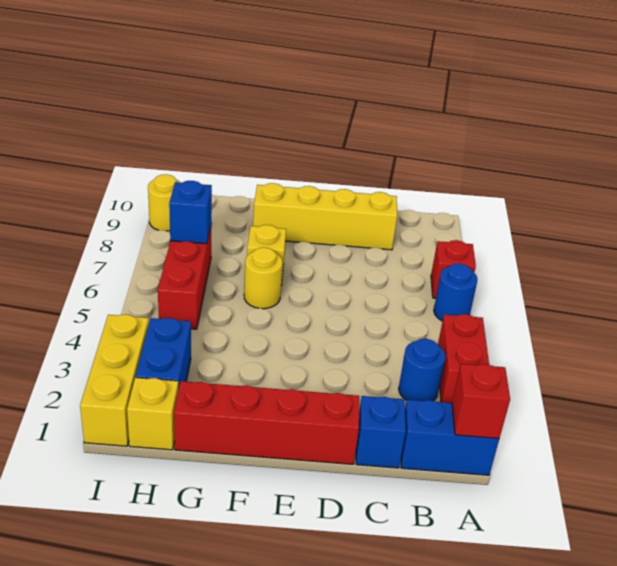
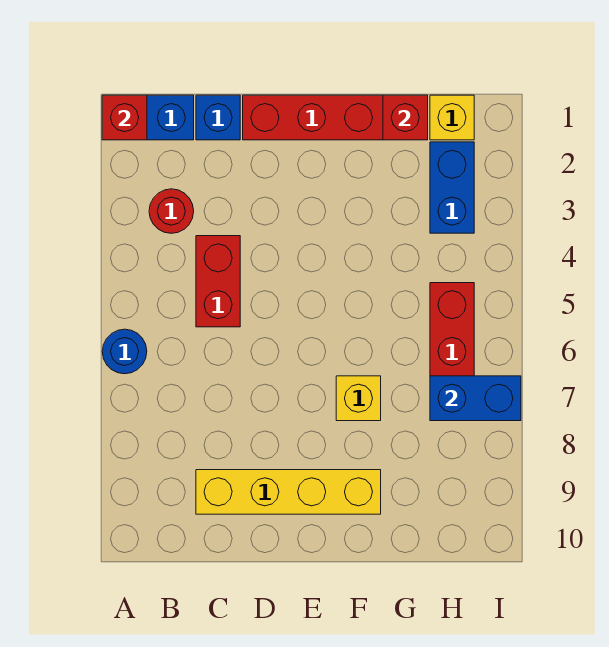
red 1x2 brick [438,314,489,403] -> red 1x2 brick moved to [196,236,240,327]
red 1x1 brick [431,240,476,298] -> red 1x1 brick moved to [383,95,428,140]
blue 1x1 round brick [399,339,446,401] -> red 1x1 round brick [149,189,194,233]
yellow 1x1 round brick [244,248,282,309] -> none
blue 1x1 brick [169,181,212,244] -> blue 1x2 brick [430,376,521,421]
yellow 1x3 brick [80,314,149,446] -> none
yellow 1x1 round brick [148,174,181,231] -> none

